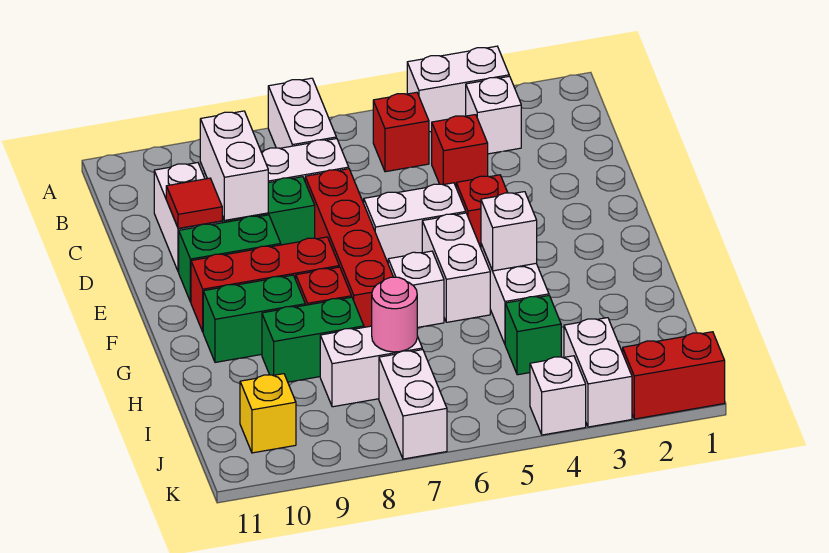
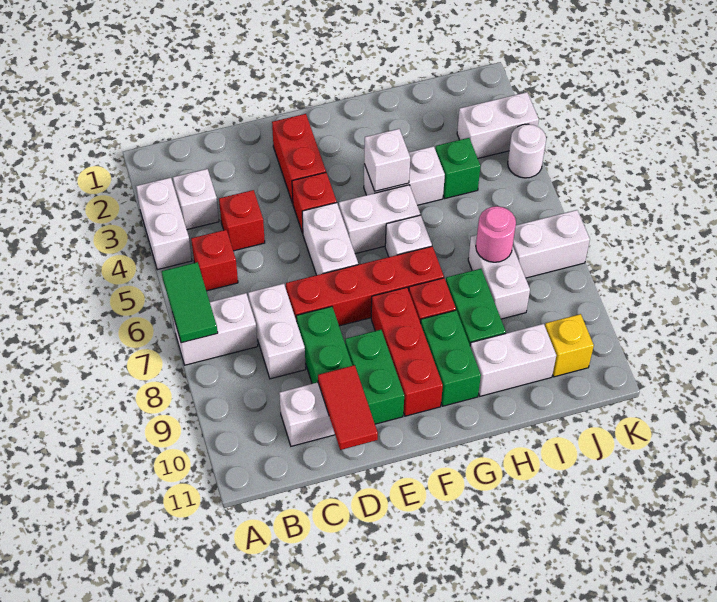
none -> green 1x2 tile [162,262,218,343]
white 1x2 brick [200,111,268,220] -> white 1x2 brick moved to [470,324,556,396]
red 1x1 tile [166,178,223,228] -> red 1x2 tile [318,365,378,450]
red 1x2 brick [623,332,725,419] -> red 1x2 brick moved to [272,114,326,203]
white 1x1 brick [530,356,586,435] -> white 1x1 round brick [508,124,546,178]

